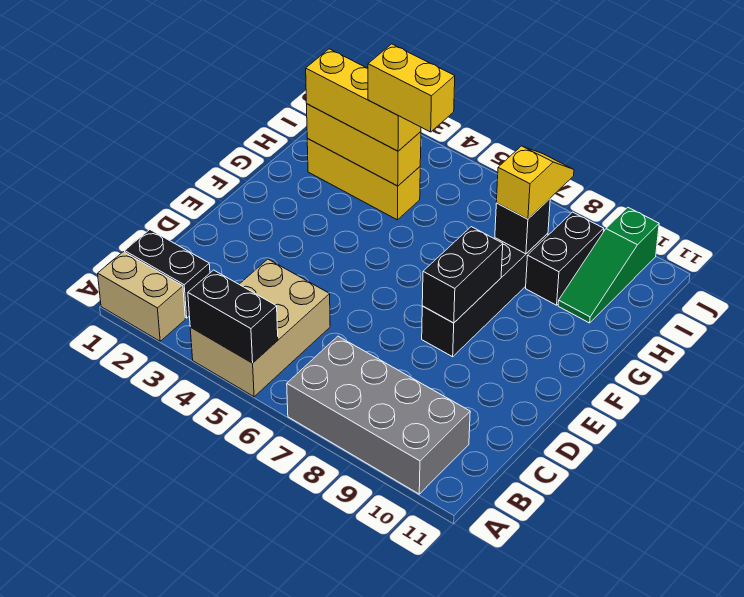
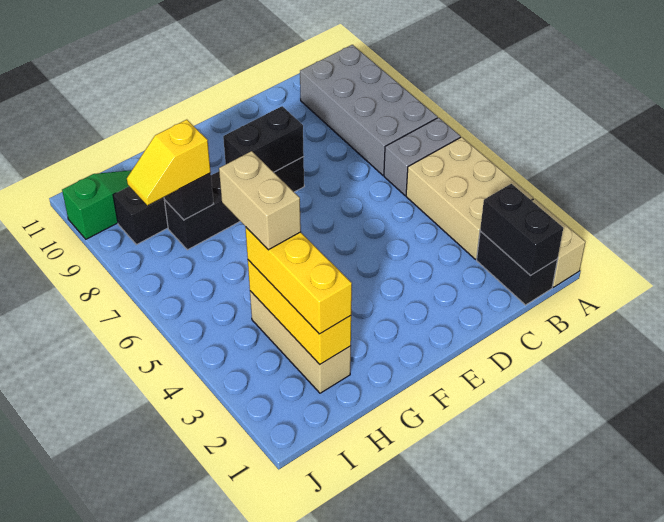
tan 2x3 brick [190,259,330,397] -> tan 2x3 brick turned to [406,137,533,259]
black 1x2 brick [188,270,278,363] -> black 1x2 brick moved to [480,184,563,276]
none -> grey 1x2 brick [384,118,461,195]
yellow 1x3 brick [307,139,420,220] -> tan 1x3 brick [250,291,351,393]
yellow 1x2 brick [368,44,455,132] -> tan 1x2 brick [219,151,301,250]

